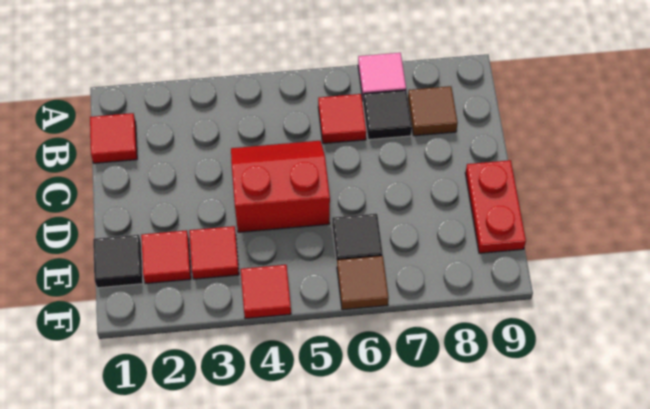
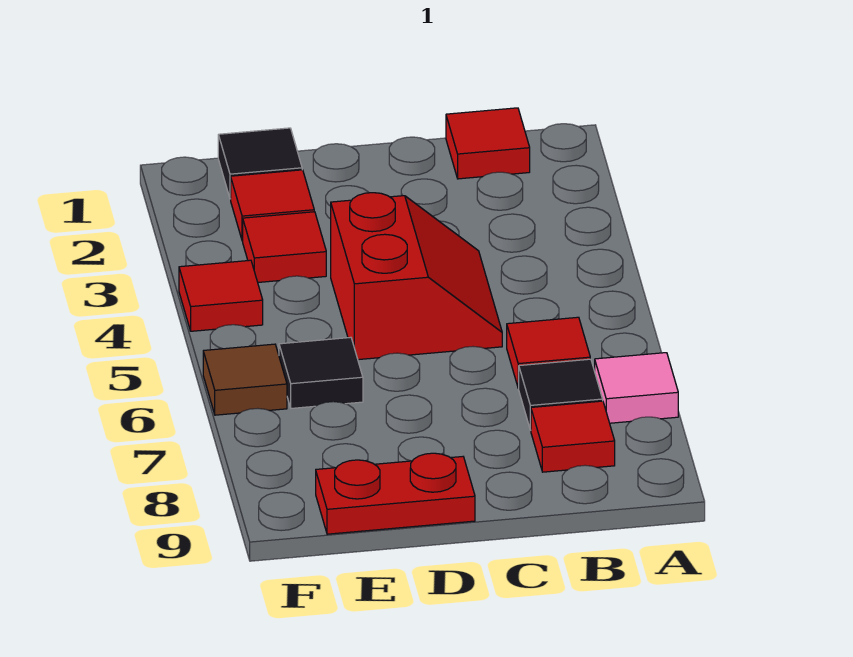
brown 1x1 tile [408,86,458,136] -> red 1x1 tile [531,401,615,472]

